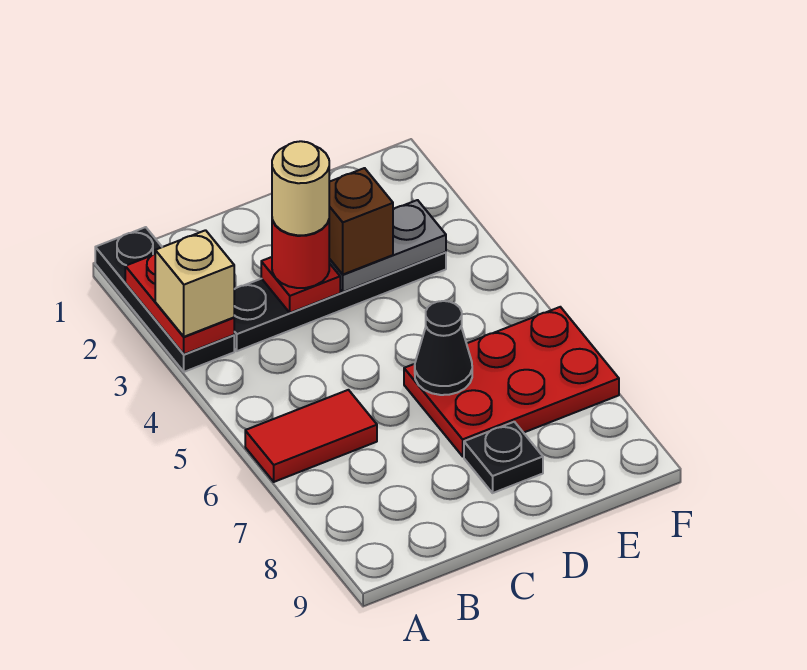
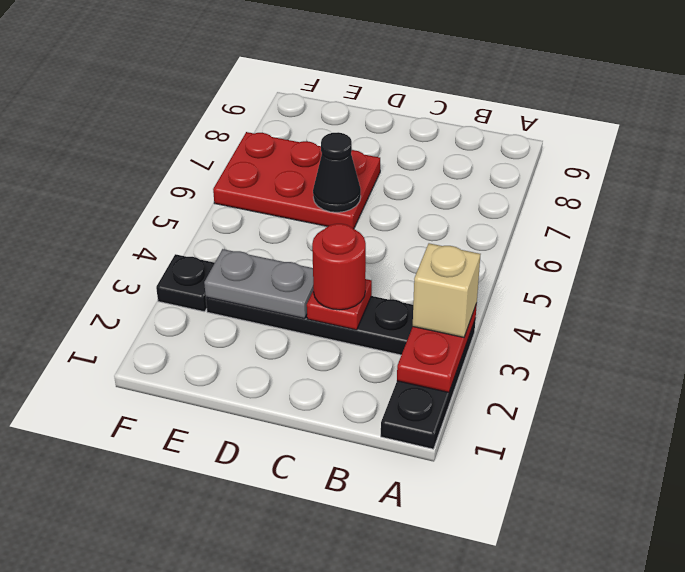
red 1x2 tile [245,390,377,482] -> none
tan 1x1 round brick [272,141,329,235] -> none
brown 1x1 brick [329,168,393,274] -> none
black 1x1 plate [464,422,543,493] -> black 1x1 plate moved to [156,254,214,312]

